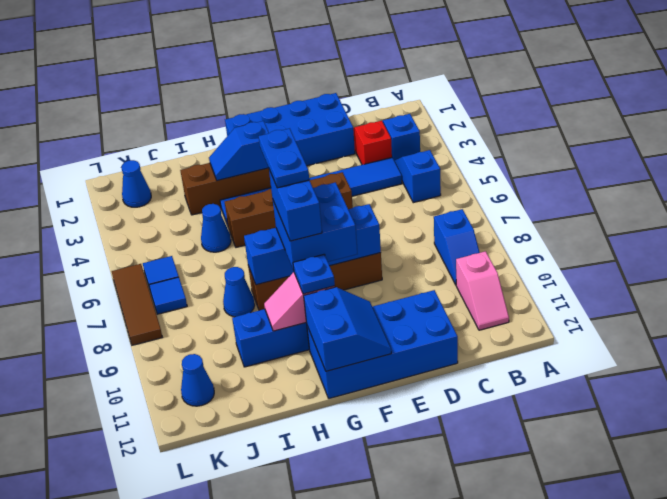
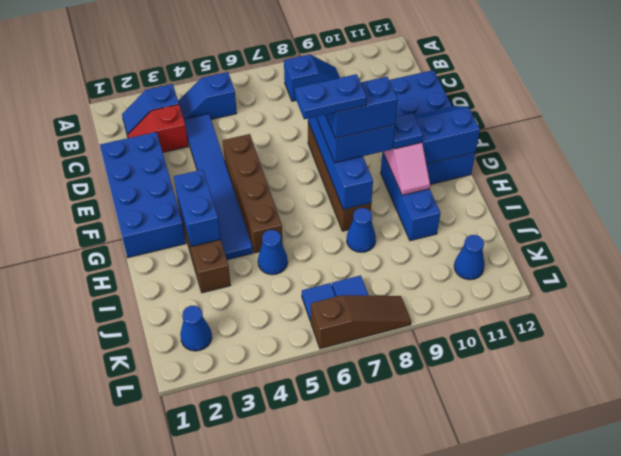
pink 1x2 slope [456,251,509,330] -> none
blue 1x2 slope [209,121,269,181] -> blue 1x2 brick [174,170,221,247]
brown 1x3 tile [112,264,162,345] -> brown 1x3 slope [311,295,411,349]

